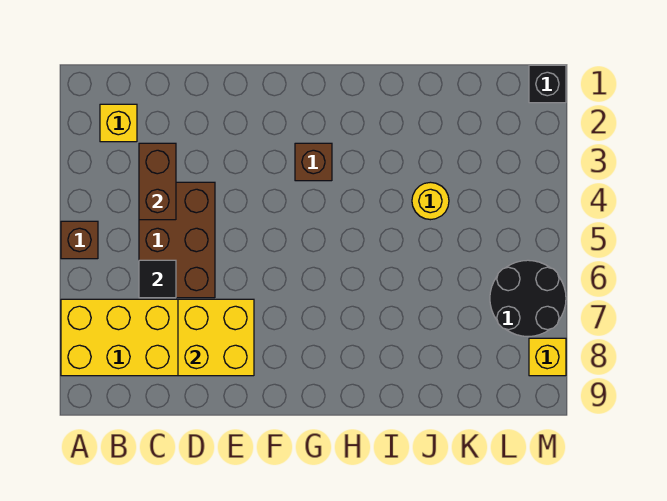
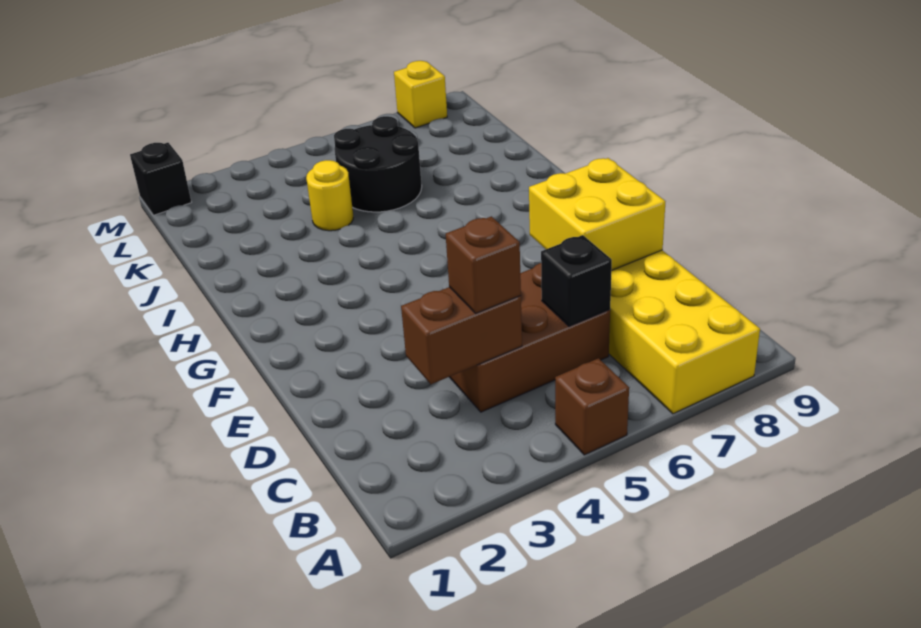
yellow 1x1 brick [100,104,137,142] -> none
black 1x1 tile [139,260,176,298] -> black 1x1 brick [541,235,612,326]
brown 1x1 brick [295,143,332,181] -> brown 1x1 brick moved to [446,216,521,313]
black 2x2 round brick [490,260,566,337] -> black 2x2 round brick moved to [334,116,422,212]

